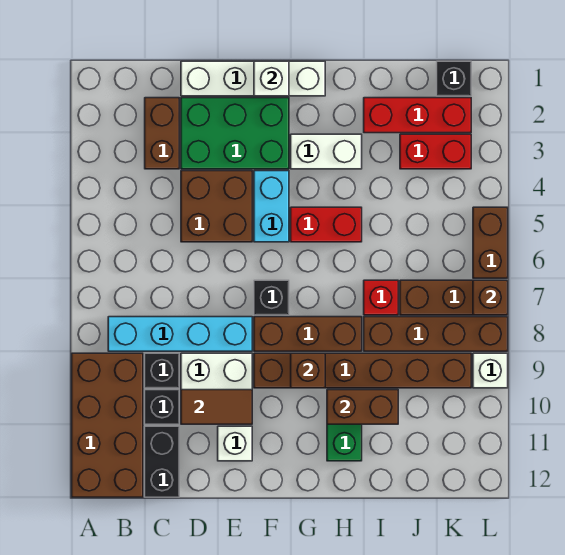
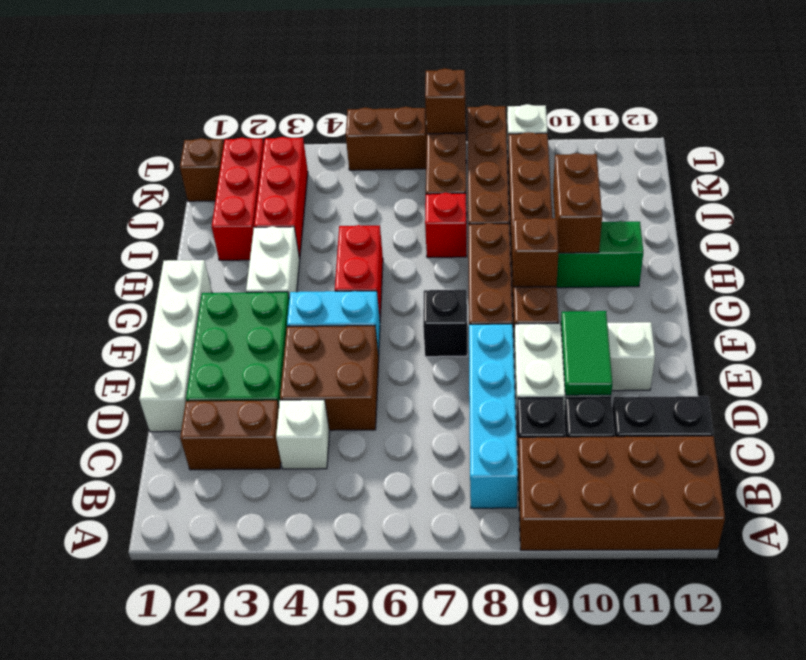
brown 1x2 tile [181,390,252,424] -> green 1x2 tile [561,311,612,395]
white 1x1 brick [254,61,289,96] -> white 1x1 brick moved to [276,400,330,469]
red 1x2 brick [400,134,471,169] -> red 1x3 brick [254,137,308,259]
black 1x1 brick [437,61,471,96] -> brown 1x1 brick [180,138,224,201]

